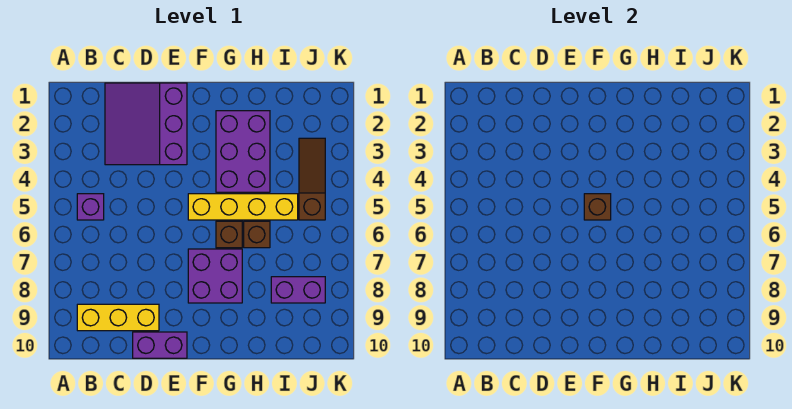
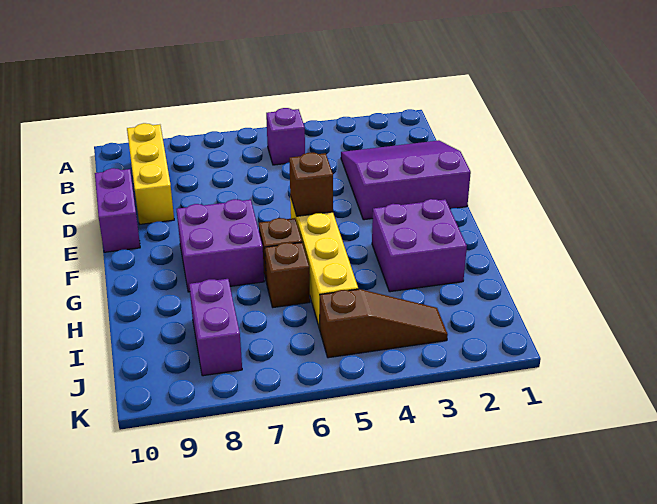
purple 2x3 brick [216,111,270,192] -> purple 2x2 brick [372,199,467,292]

